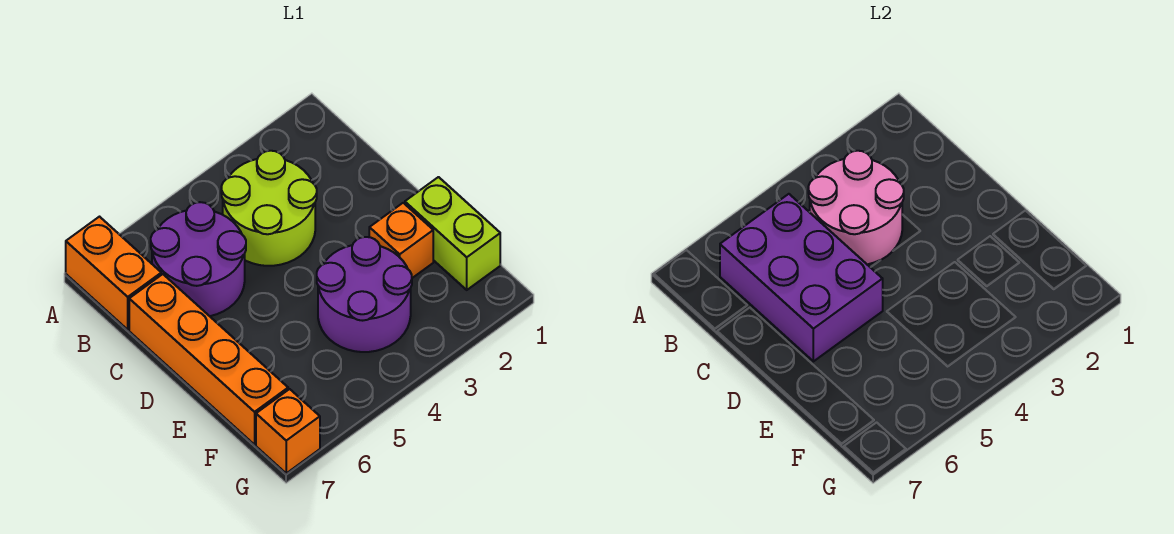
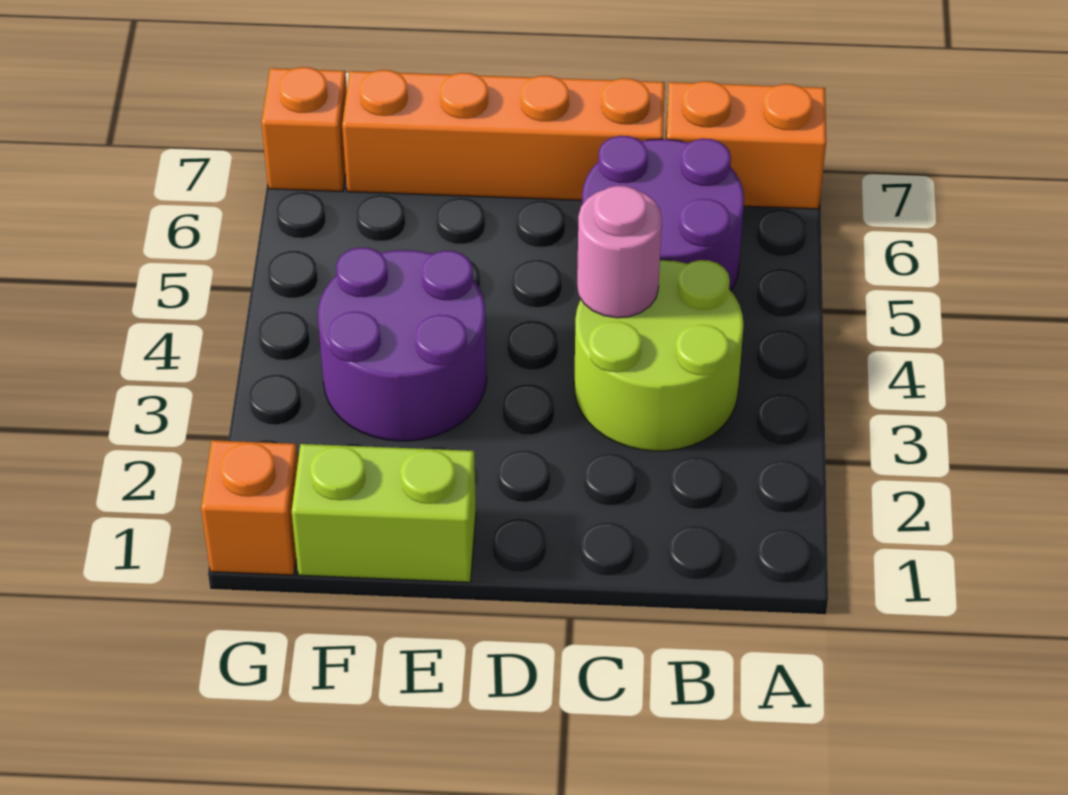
pink 2x2 round brick [808,151,904,264] -> pink 1x1 round brick [577,186,662,318]
purple 2x3 brick [720,194,883,361] -> none
orange 1x1 brick [369,203,433,278] -> orange 1x1 brick moved to [201,440,298,575]

